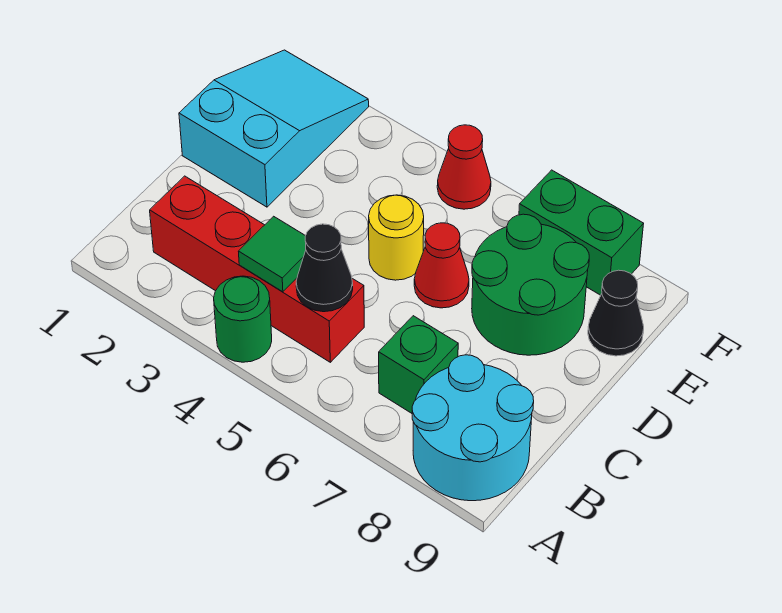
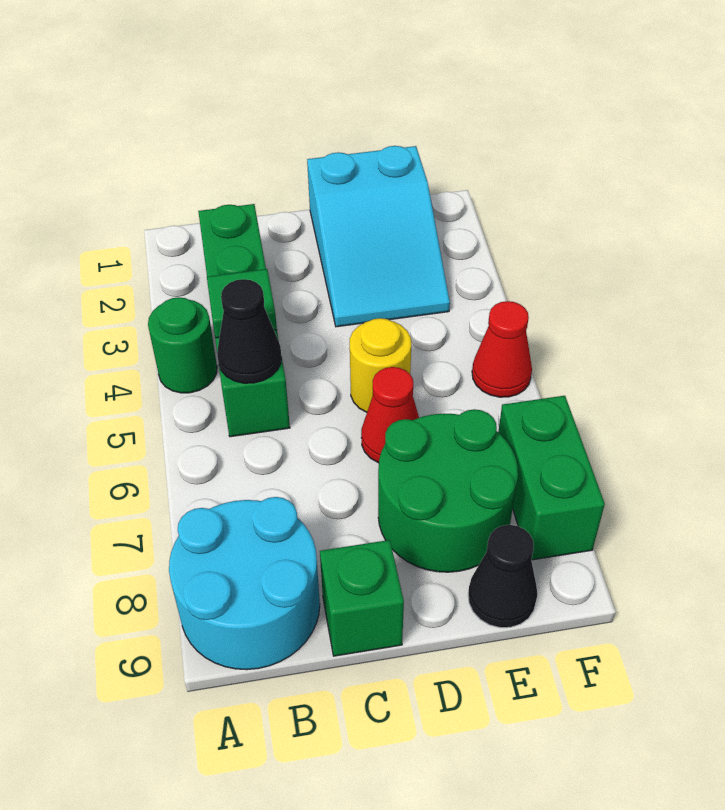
red 1x4 brick [150,176,364,362] -> green 1x4 brick [198,204,290,437]
green 1x1 brick [379,316,458,413] -> green 1x1 brick moved to [320,540,404,656]
cyan 2x3 slope [179,50,369,207] -> cyan 2x3 slope turned to [307,146,450,327]

